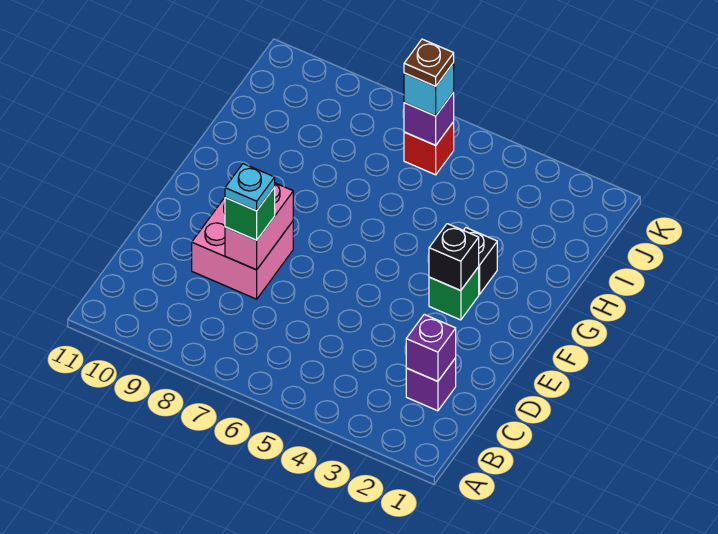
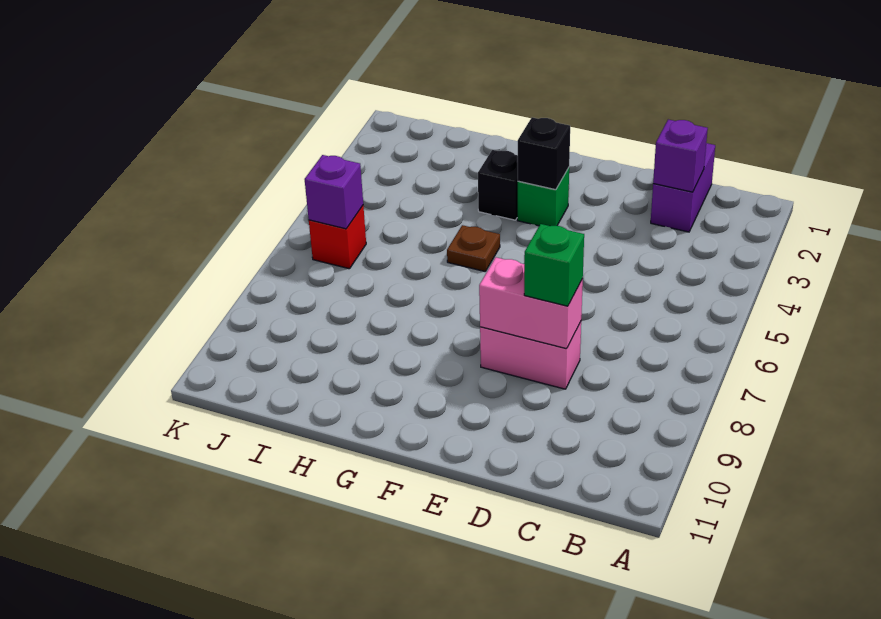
purple 1x1 brick [406,358,456,411] -> purple 1x2 brick [651,143,715,232]
pink 2x2 brick [192,198,293,299] -> pink 1x2 brick [480,322,581,389]
cyan 1x1 plate [225,164,275,211] -> none
cyan 1x1 brick [404,63,454,116] -> none
brown 1x1 plate [404,39,454,86] -> brown 1x1 plate moved to [447,225,500,271]

